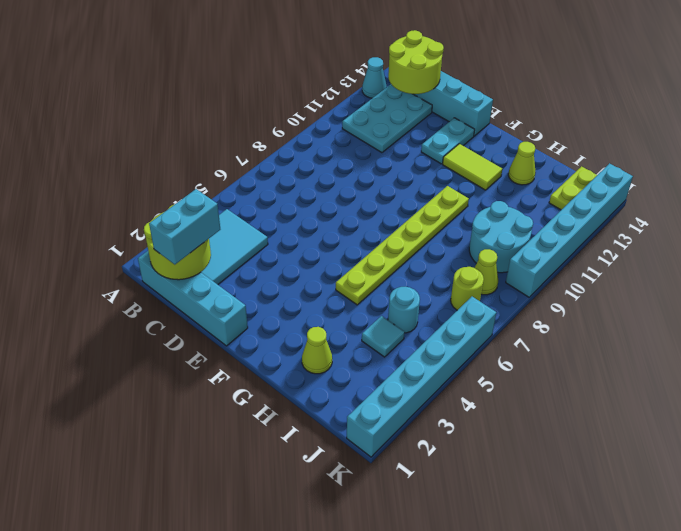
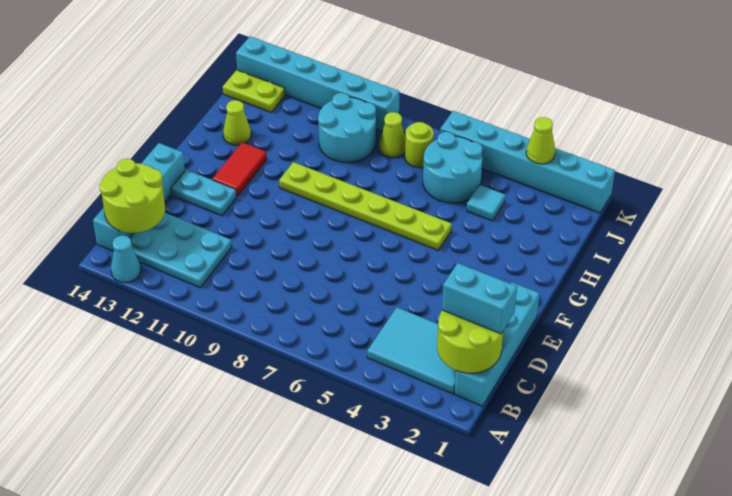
lime 1x2 tile [443,144,502,190] -> red 1x2 tile [212,142,267,196]
lime 1x1 cone [302,327,332,374] -> lime 1x1 cone moved to [526,117,555,164]
cyan 1x1 round brick [388,287,420,333] -> cyan 2x2 round brick [423,132,483,203]

